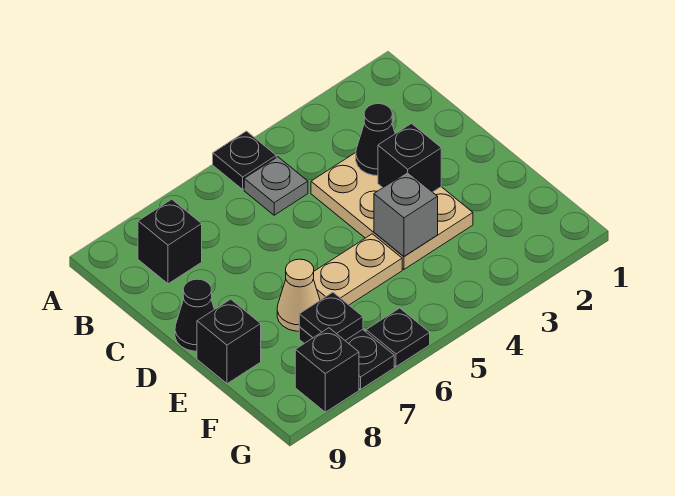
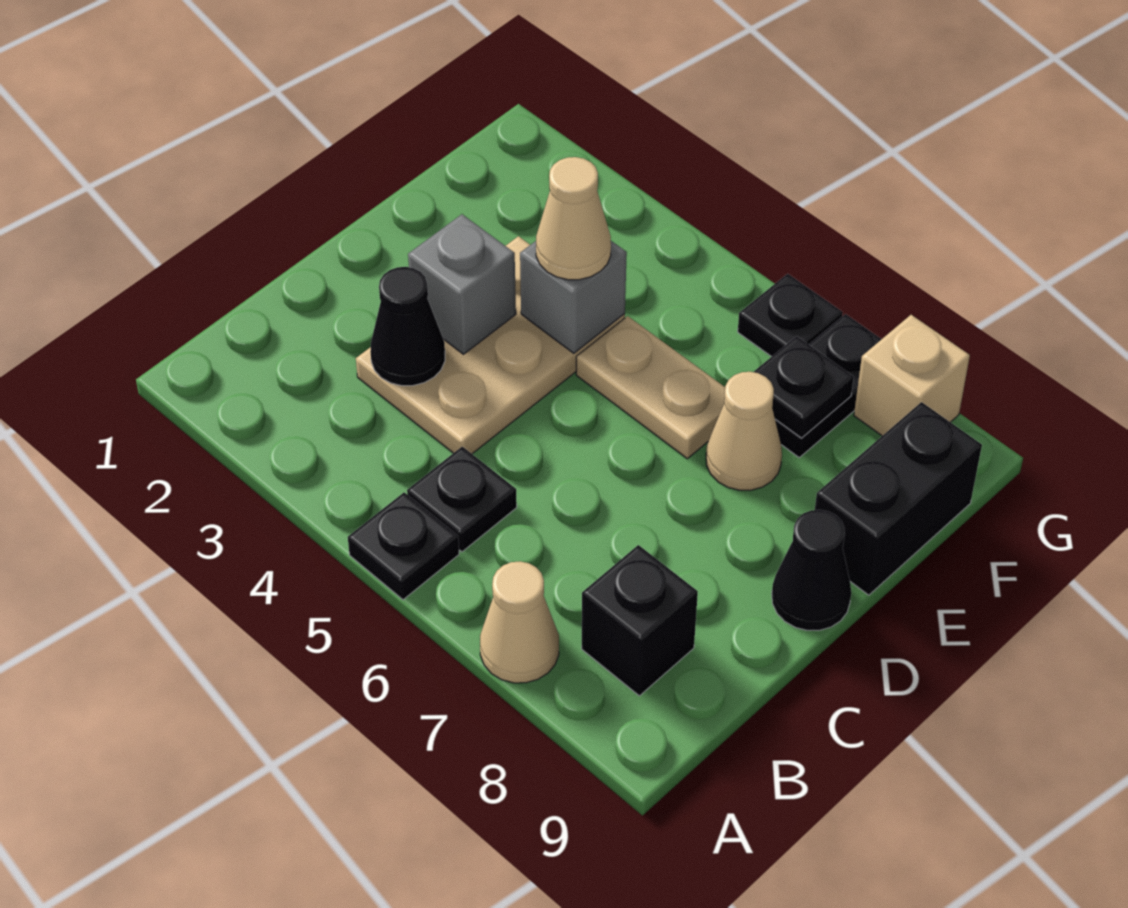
none -> tan 1x1 cone [480,561,559,683]
grey 1x1 plate [244,157,308,215] -> black 1x1 plate [407,447,517,552]
black 1x1 brick [378,124,441,192] -> grey 1x1 brick [408,214,516,354]
none -> tan 1x1 cone [536,157,611,280]
black 1x1 brick [197,299,261,384] -> black 1x2 brick [815,402,982,595]
black 1x1 brick [295,328,359,412] -> tan 1x1 brick [854,315,970,436]

